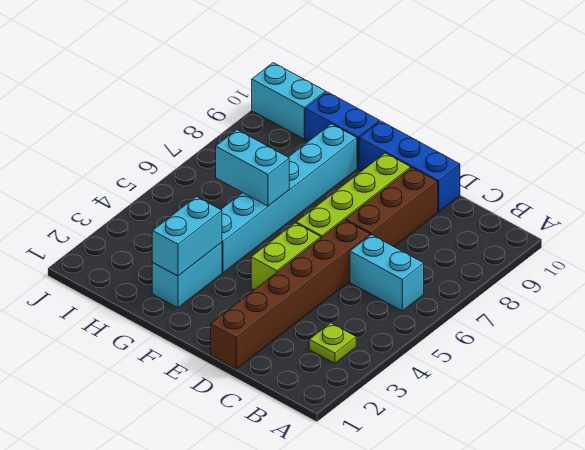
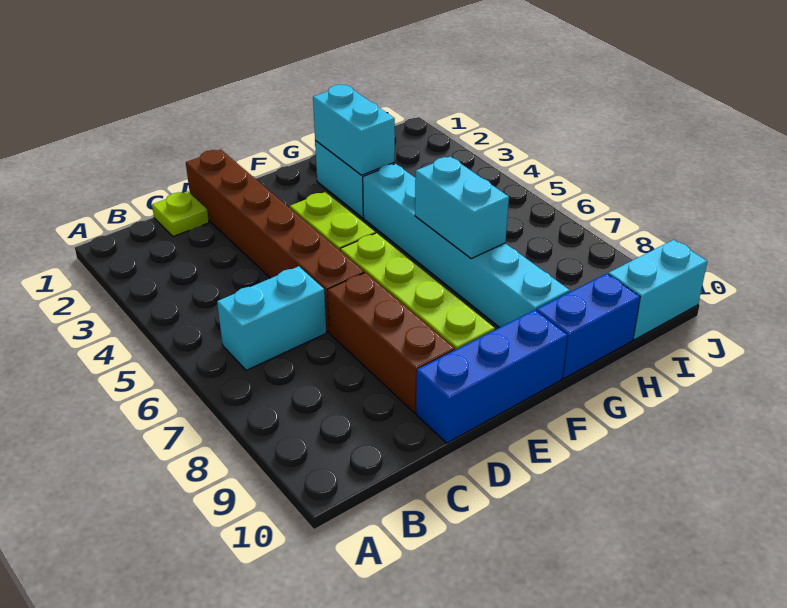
lime 1x1 plate [309,323,356,363] -> lime 1x1 plate moved to [152,191,209,237]
cyan 1x2 brick [216,130,289,206] -> cyan 1x2 brick turned to [415,157,509,258]

